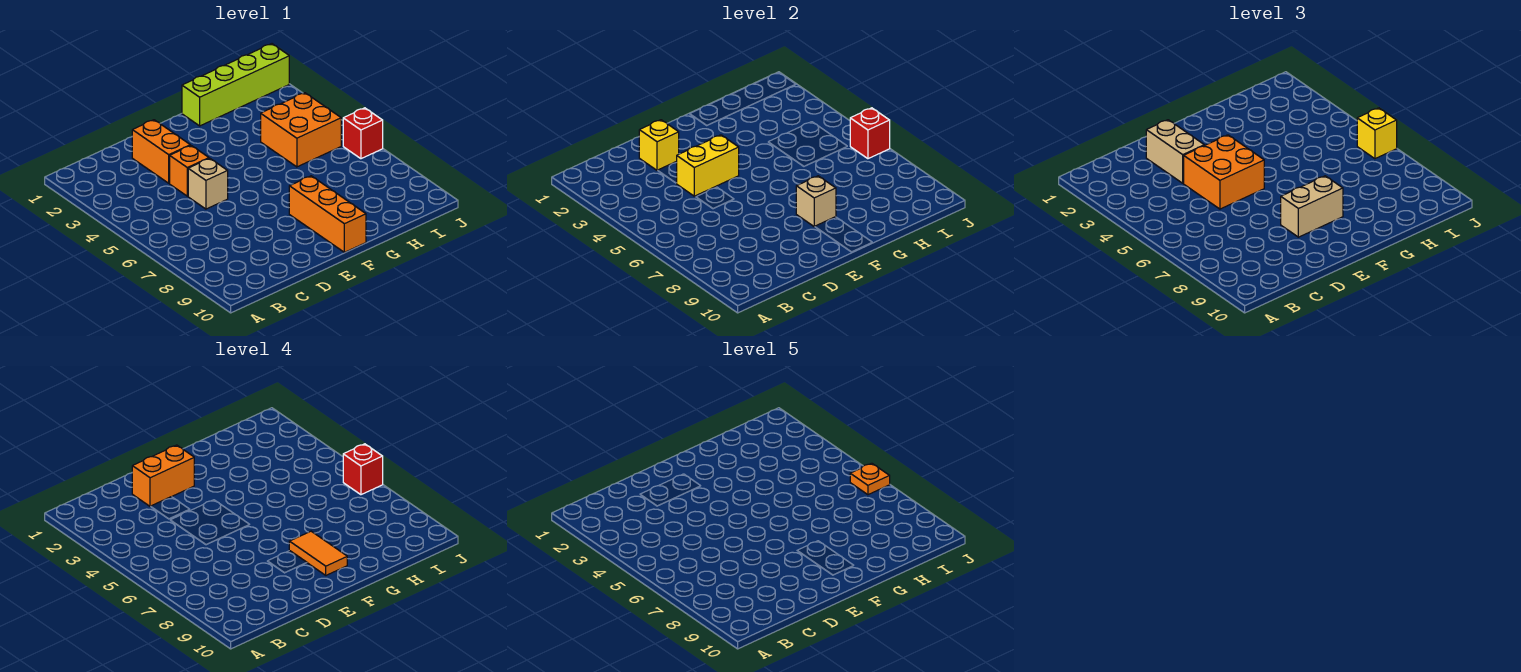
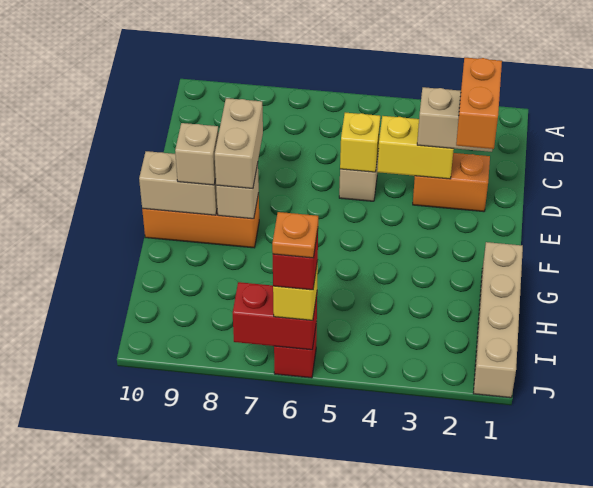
yellow 1x1 brick [639,120,679,170] -> yellow 1x1 brick moved to [340,113,380,172]
orange 1x1 brick [170,146,209,196] -> none
yellow 1x2 brick [677,135,739,196] -> yellow 1x2 brick turned to [377,116,454,179]
orange 2x2 brick [1184,135,1264,209] -> none
orange 1x2 tile [289,531,347,575] -> none
none -> tan 1x2 brick [139,151,217,215]
none -> tan 1x1 brick [175,123,219,185]
lime 1x4 brick [182,44,289,126] -> tan 1x4 brick [473,242,523,398]
orange 2x2 brick [261,93,341,167] -> none
red 1x1 brick [850,108,890,159] -> red 1x2 brick [233,282,317,350]

